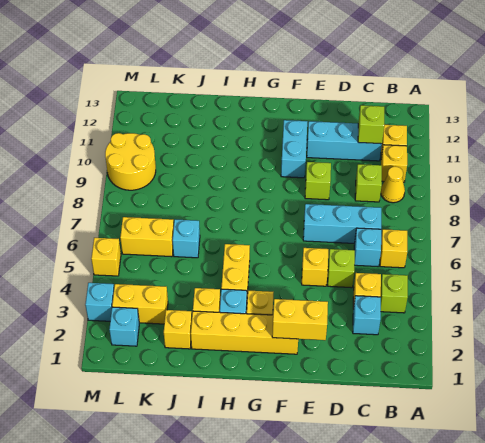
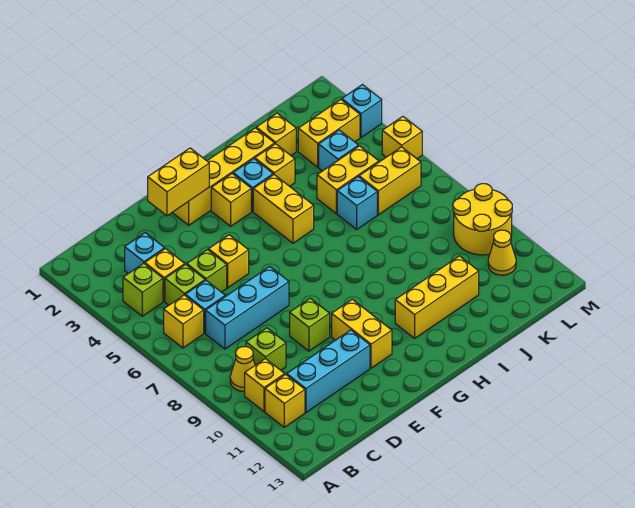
lime 1x1 brick [358,105,384,144] -> lime 1x1 brick moved to [165,264,205,305]
cyan 1x2 brick [281,120,307,178] -> yellow 1x2 brick [332,299,392,368]
none -> yellow 1x3 brick [395,256,479,338]
none -> yellow 1x2 brick [317,146,379,214]
cyan 1x1 brick [109,307,139,346] -> cyan 1x1 brick moved to [319,130,359,171]
none -> yellow 1x1 cone [488,230,516,275]

